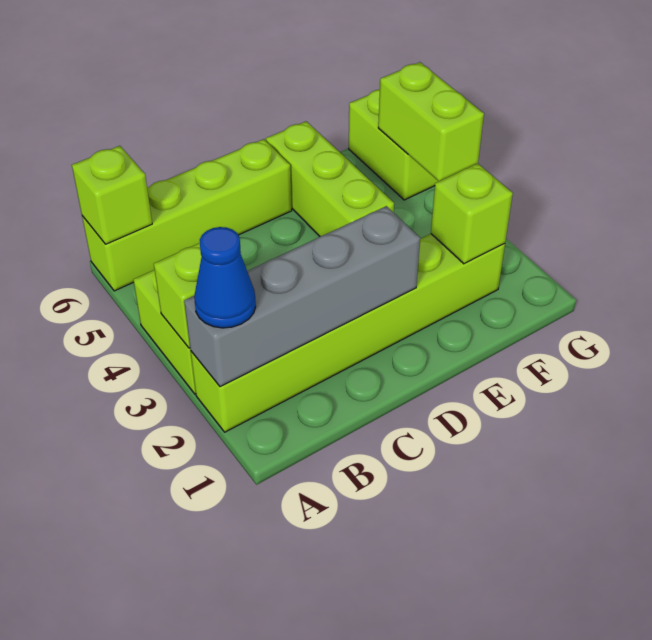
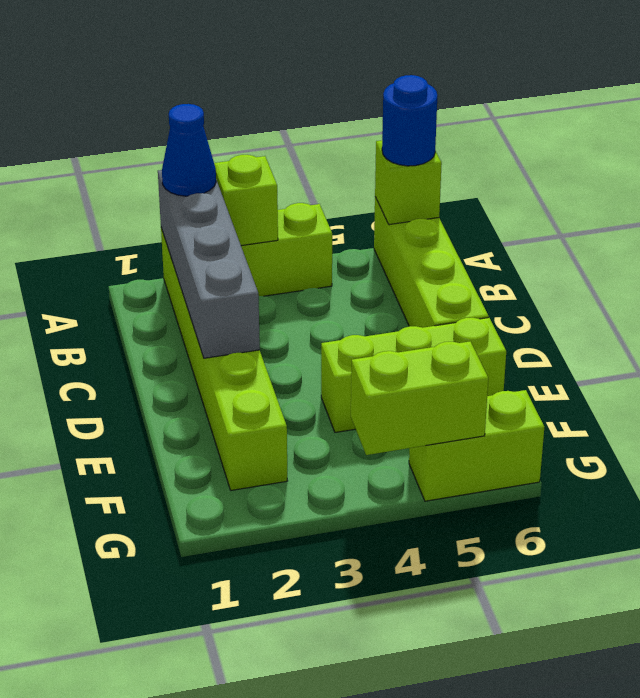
none -> blue 1x1 round brick [382,75,437,166]
lime 1x1 brick [431,164,513,264] -> none

